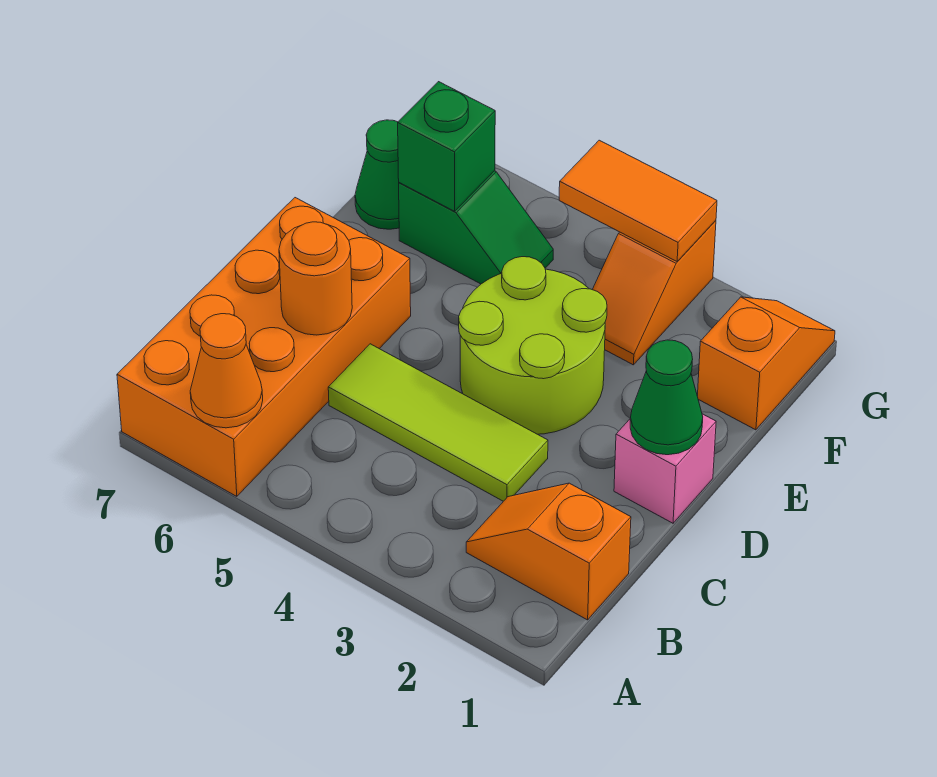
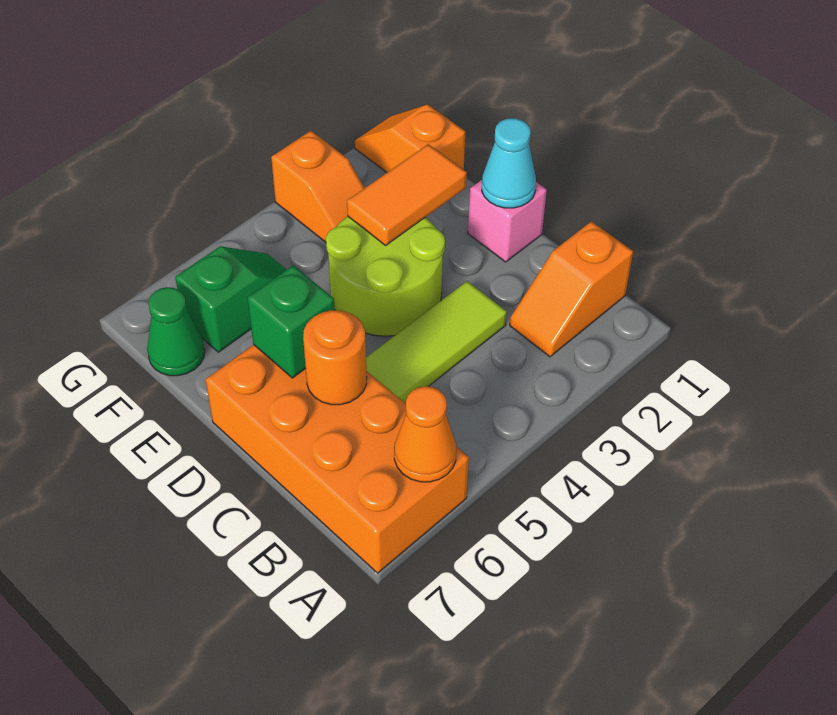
green 1x1 cone [630,340,703,455] -> cyan 1x1 cone [482,118,536,208]
green 1x1 brick [398,82,495,211] -> green 1x1 brick moved to [248,265,335,378]
orange 1x2 tile [559,140,717,262] -> orange 1x2 tile moved to [347,144,467,245]

